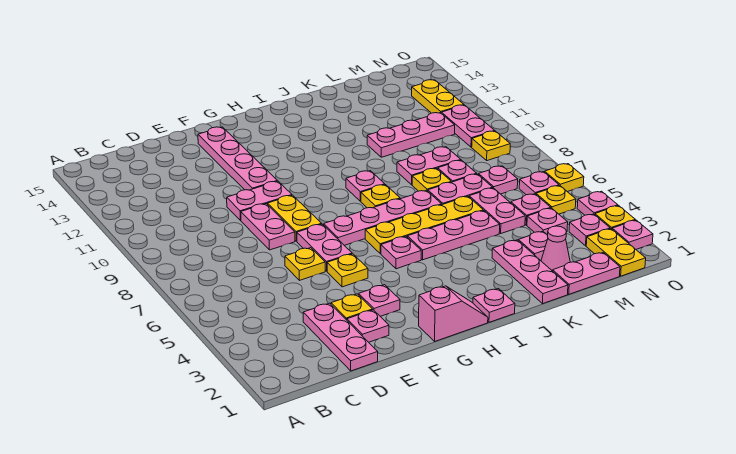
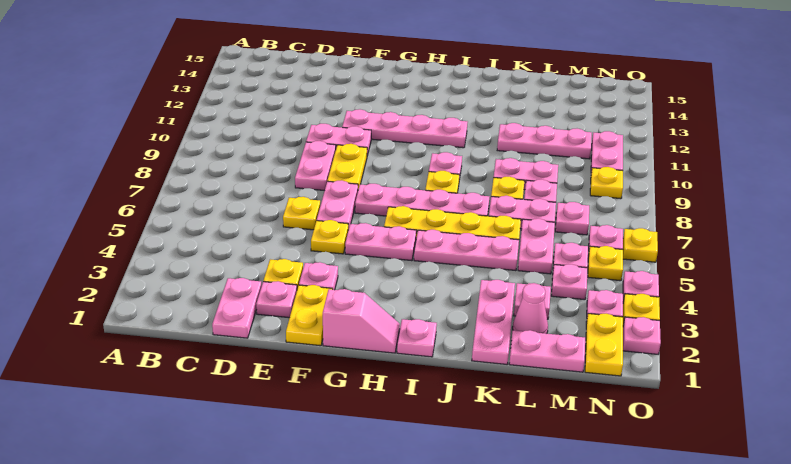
pink 1x3 plate [303,303,378,371] -> pink 1x2 plate [212,278,262,338]
pink 1x4 plate [198,127,277,190] -> pink 1x4 plate turned to [342,109,467,148]
pink 1x1 plate [381,236,421,269] -> pink 1x2 plate [345,223,416,261]
yellow 1x2 plate [412,80,464,113] -> yellow 1x2 plate moved to [286,285,333,346]

